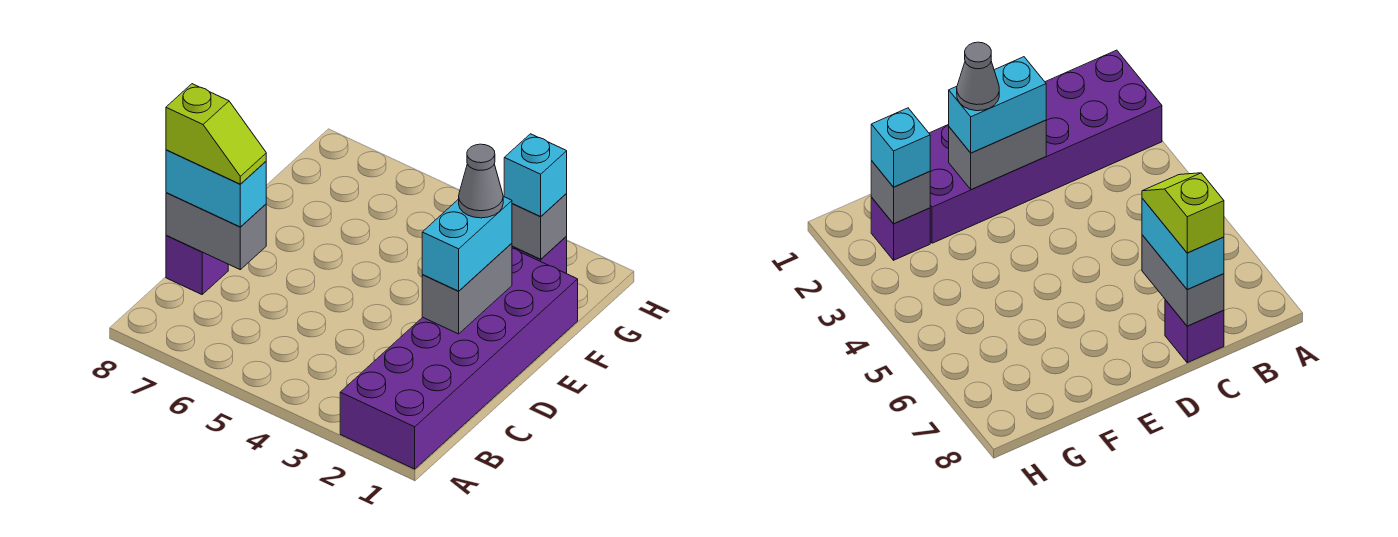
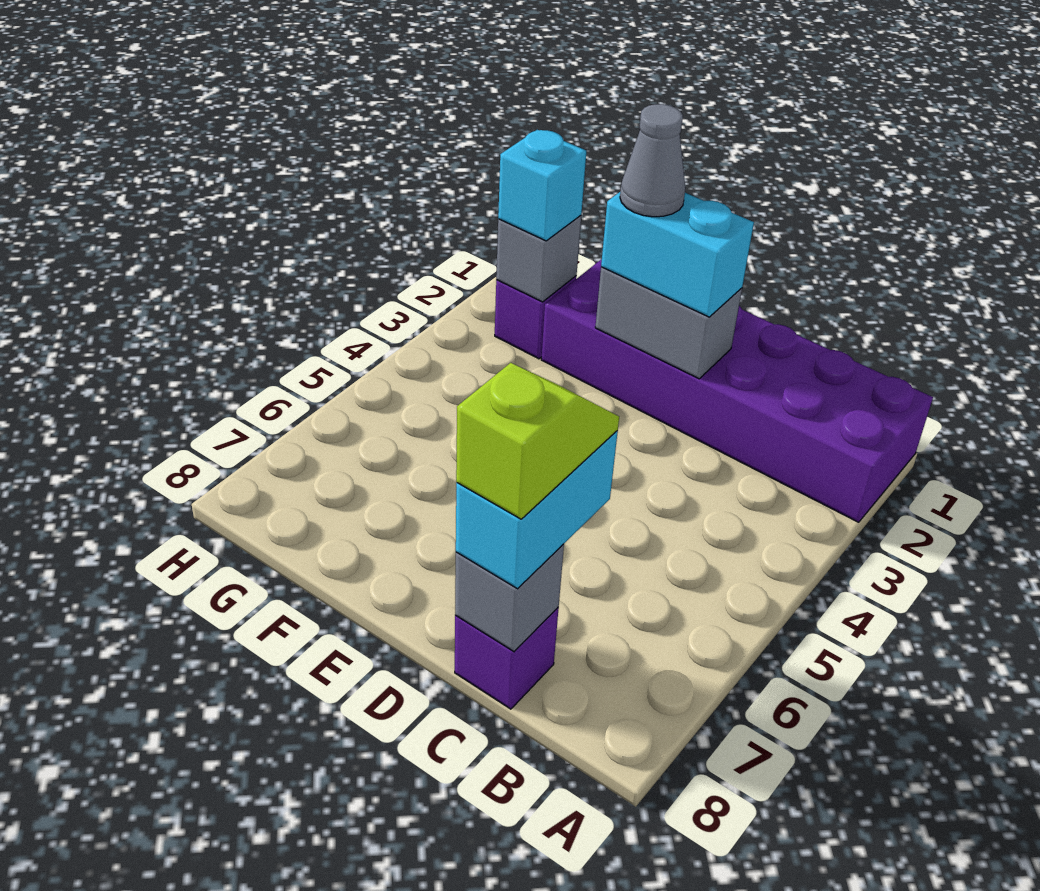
grey 1x2 brick [166,193,266,270] -> grey 1x1 brick [455,544,564,652]

